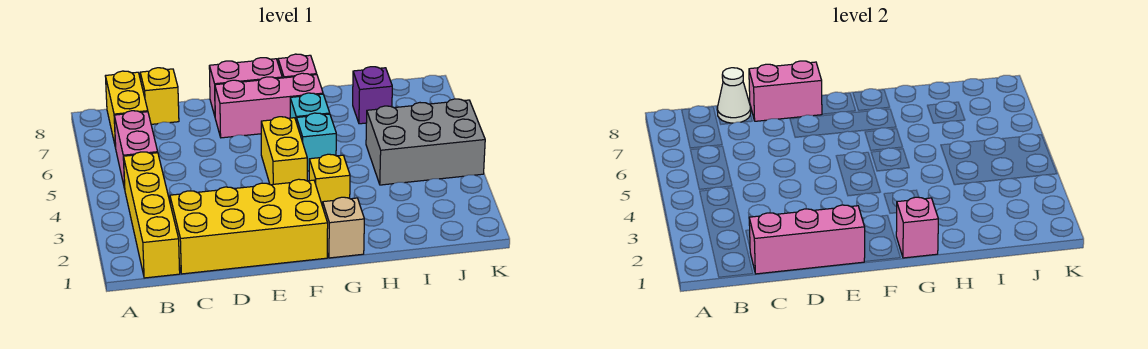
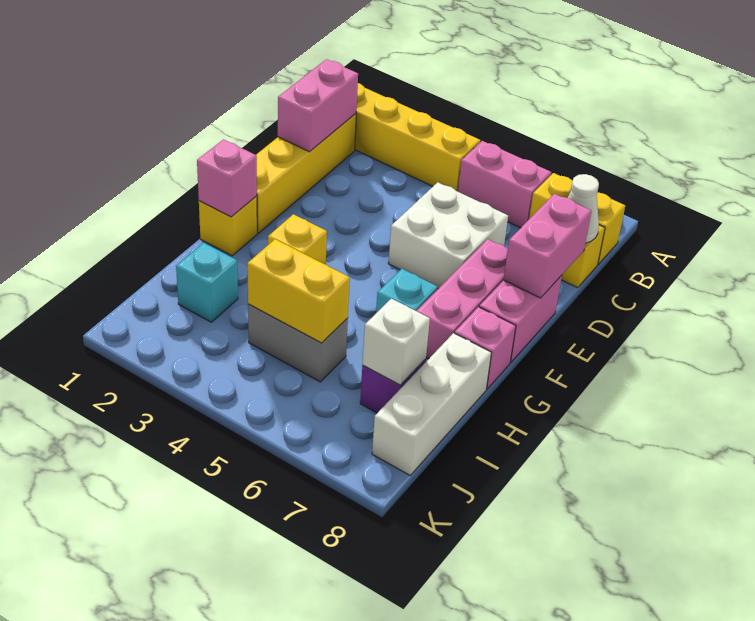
yellow 2x4 brick [170,179,328,274] -> yellow 1x4 brick [256,114,356,233]
pink 1x3 brick [749,205,865,274] -> pink 1x2 brick [278,59,358,152]
none -> white 2x2 brick [388,182,508,289]
yellow 1x2 brick [261,117,307,185] -> yellow 1x2 brick moved to [247,239,350,343]
tan 1x1 brick [323,197,364,258] -> yellow 1x1 brick [199,196,257,256]
cyan 1x1 brick [297,113,336,171] -> cyan 1x1 brick moved to [176,243,238,322]
none -> white 1x3 brick [372,333,491,475]
grey 2x3 brick [366,99,485,185] -> grey 1x2 brick [248,304,348,382]
none -> white 1x1 brick [362,299,430,385]

